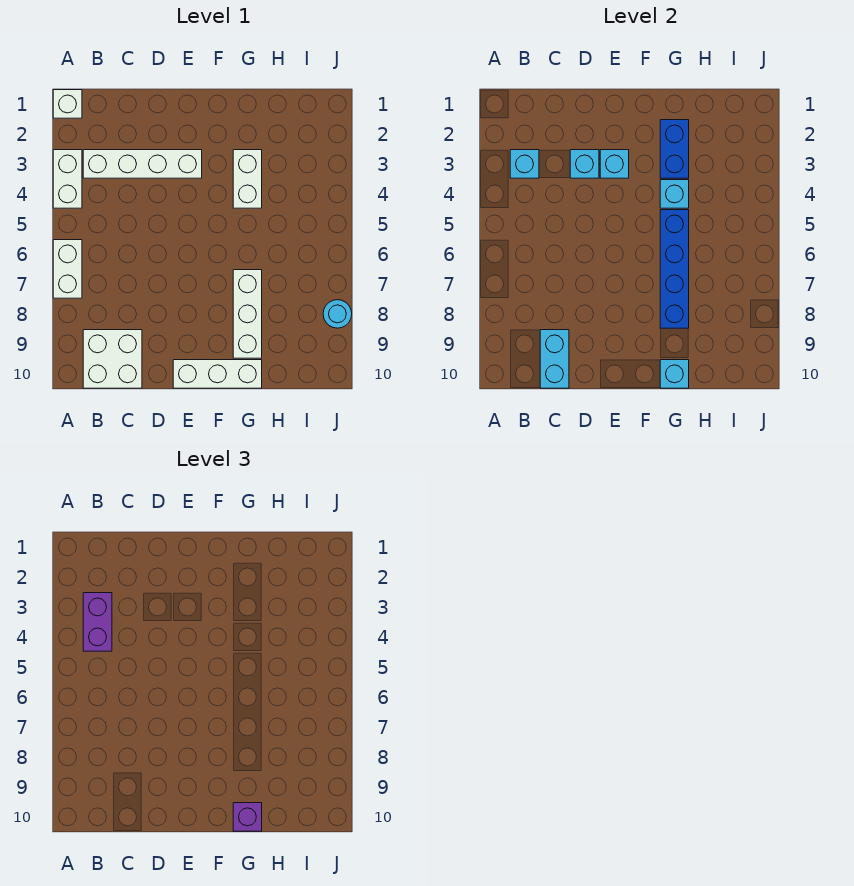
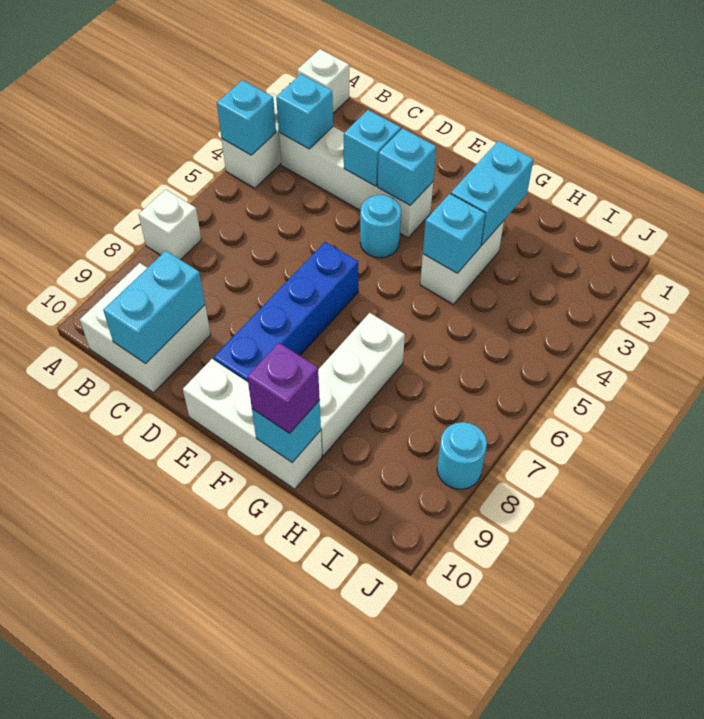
none -> cyan 1x1 brick [217,80,276,155]
white 1x2 brick [53,240,82,298] -> white 1x1 brick [139,189,201,260]
purple 1x2 brick [83,593,112,651] -> none
none -> cyan 1x1 round brick [360,195,401,258]
blue 1x2 brick [660,120,689,178] -> cyan 1x2 brick [451,141,533,245]
blue 1x4 brick [660,210,689,328] -> blue 1x4 brick moved to [214,242,358,382]

